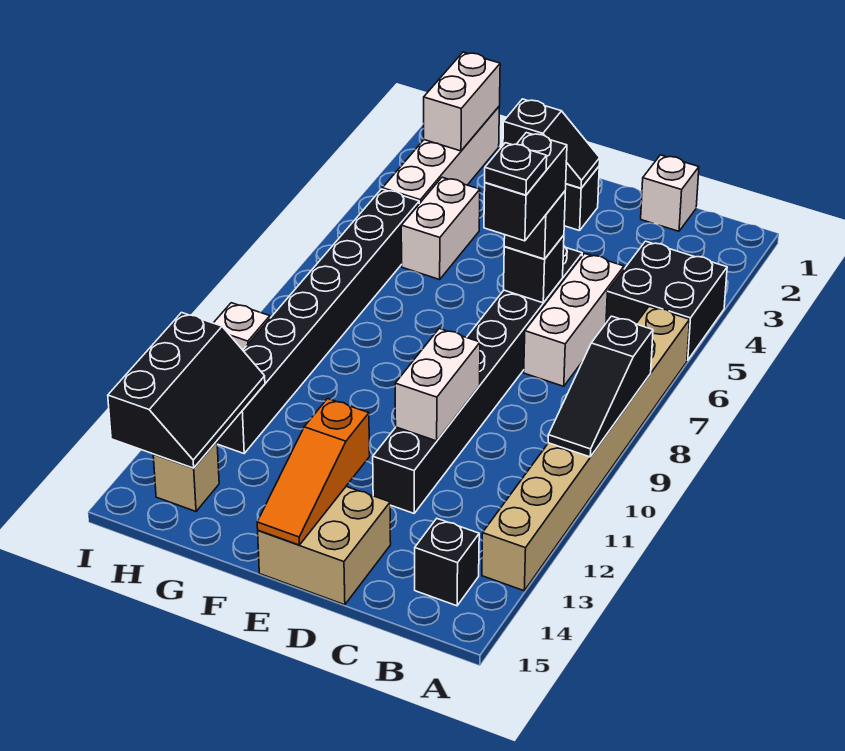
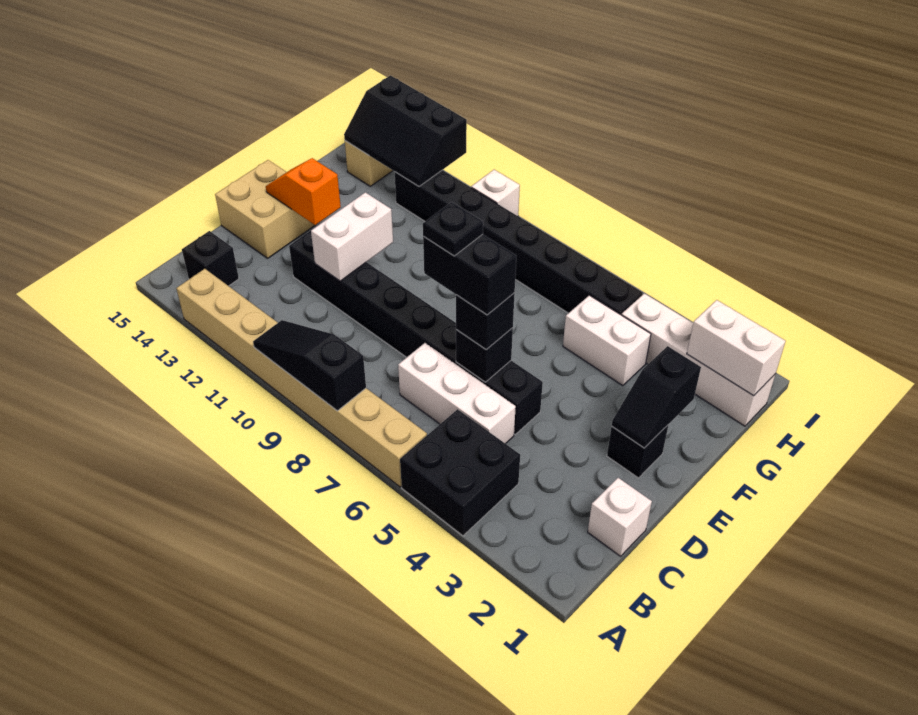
white 1x2 brick [395,329,480,441] -> white 1x2 brick turned to [311,192,393,281]
orange 1x3 slope [257,399,370,545] -> orange 1x2 slope [266,158,341,225]

